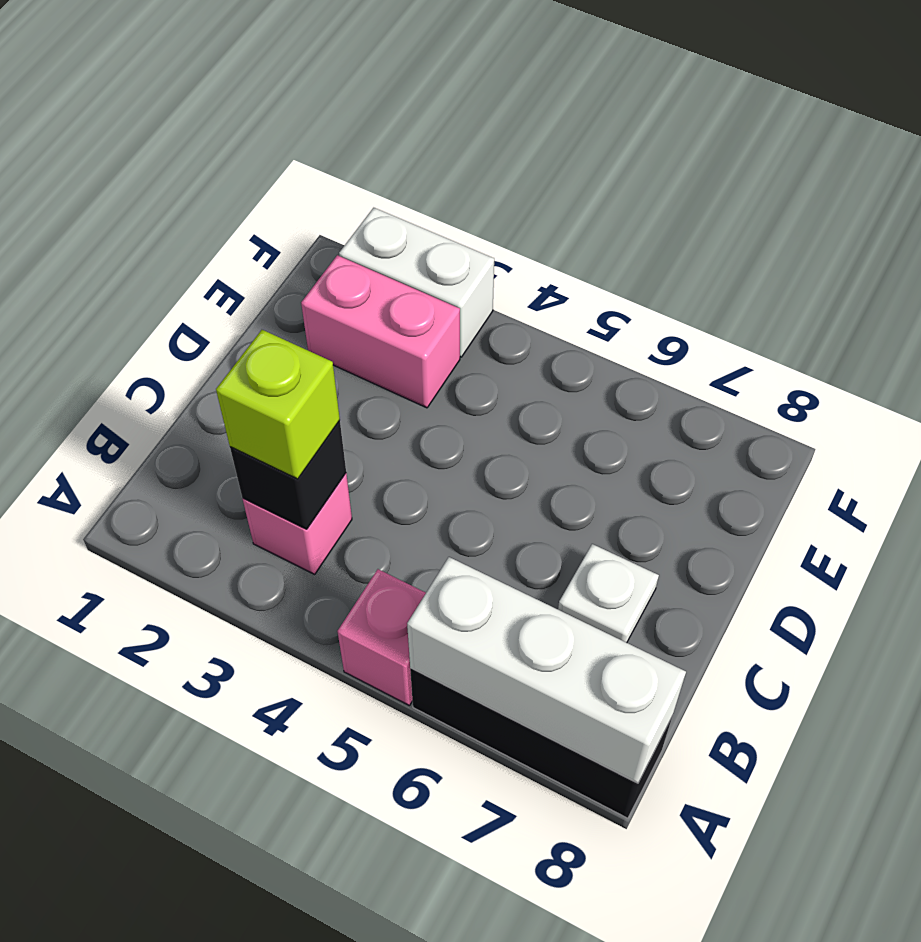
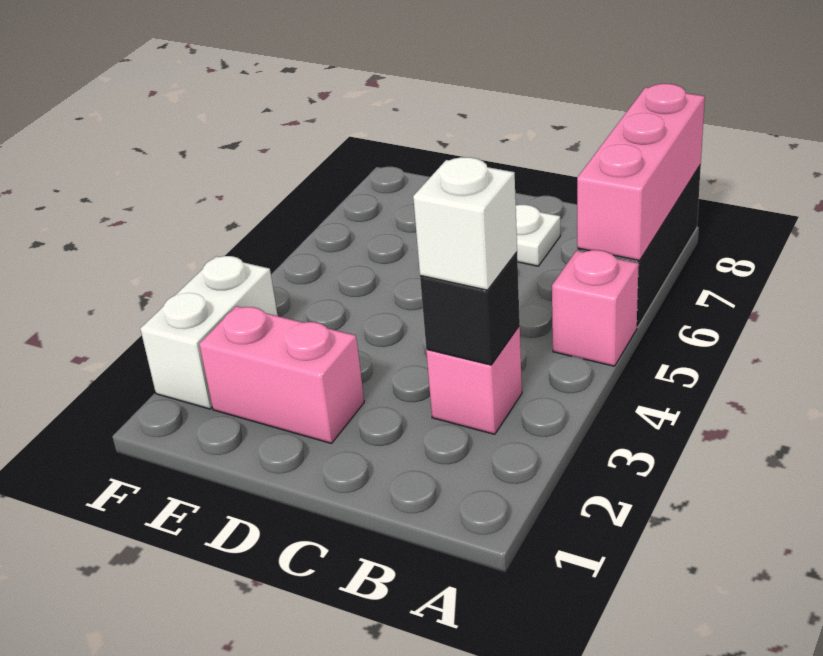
white 1x3 brick [407,557,686,783] -> pink 1x3 brick [577,84,705,260]
lime 1x1 brick [216,330,340,479] -> white 1x1 brick [413,157,517,290]
pink 1x2 brick [301,255,460,408] -> pink 1x2 brick turned to [199,306,364,443]

